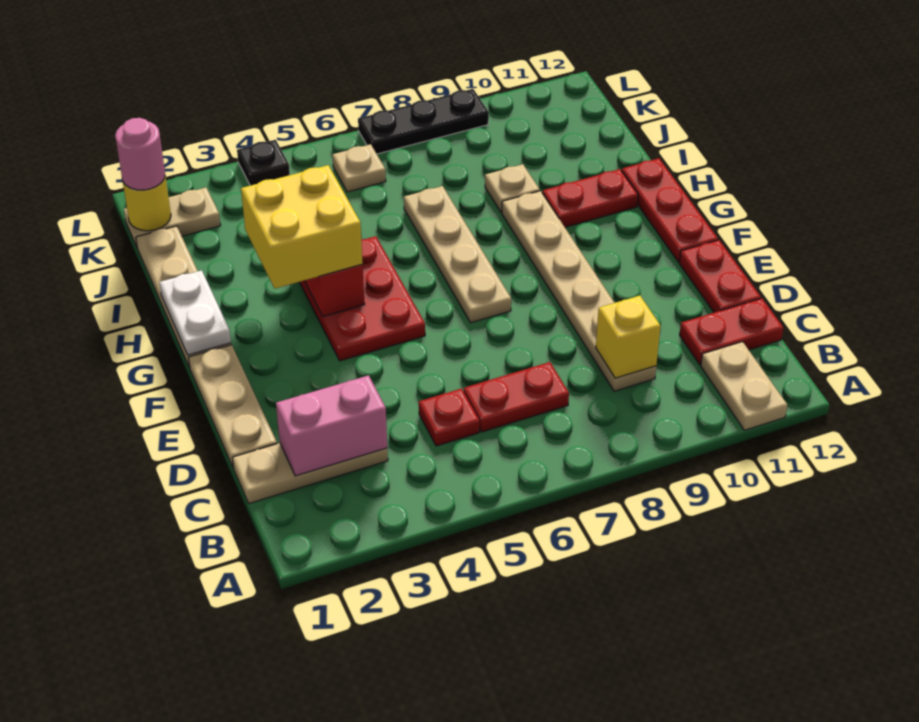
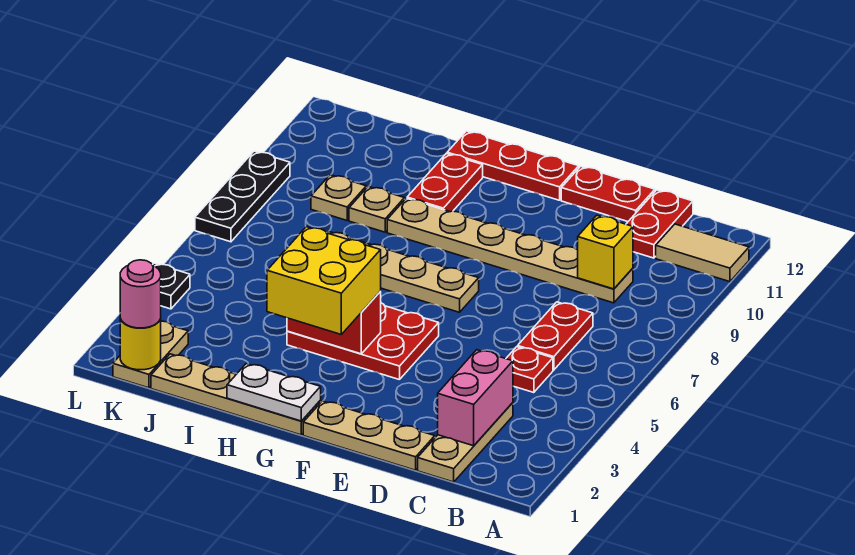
tan 1x2 plate [701,342,787,430] -> tan 1x2 tile [656,224,749,282]
tan 1x1 plate [333,144,386,192] -> tan 1x1 plate moved to [311,175,366,220]

